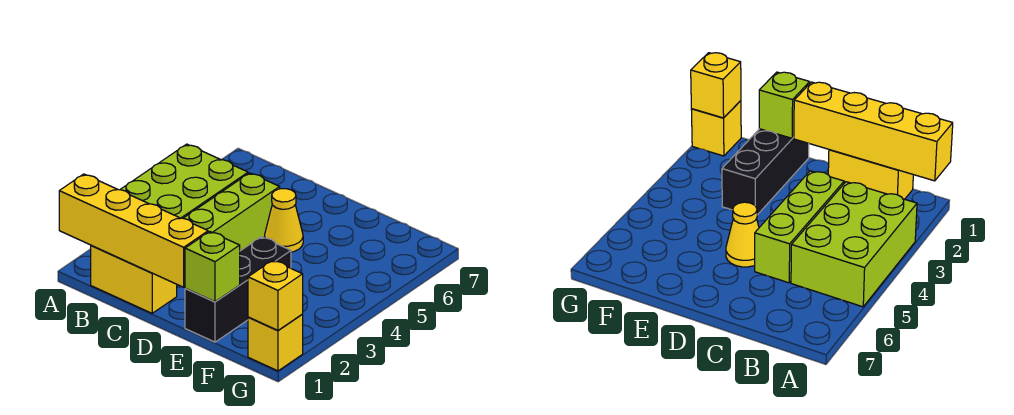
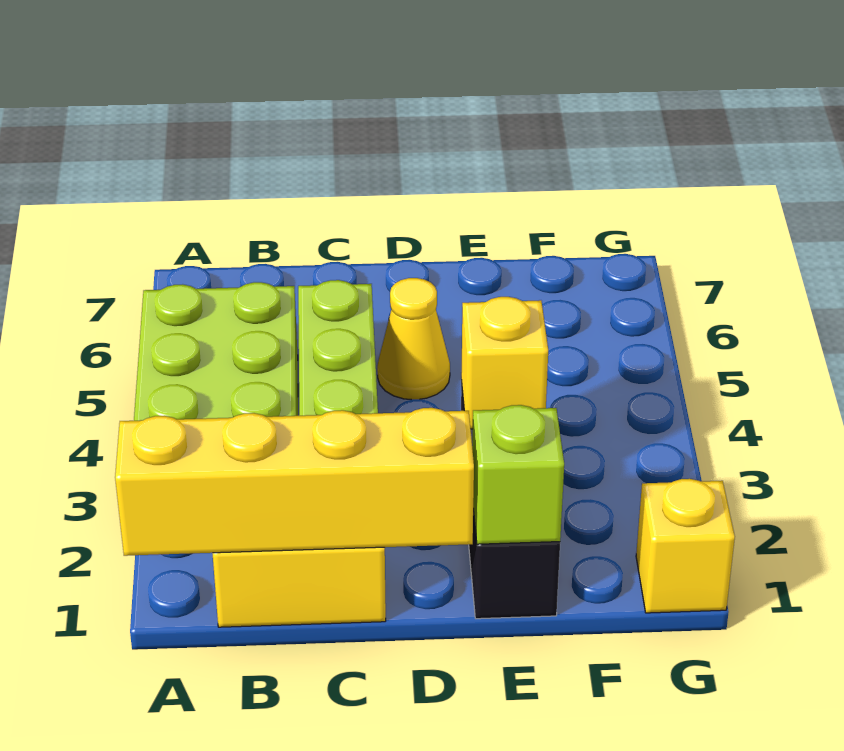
yellow 1x1 brick [248,260,303,331] -> yellow 1x1 brick moved to [461,297,548,429]

